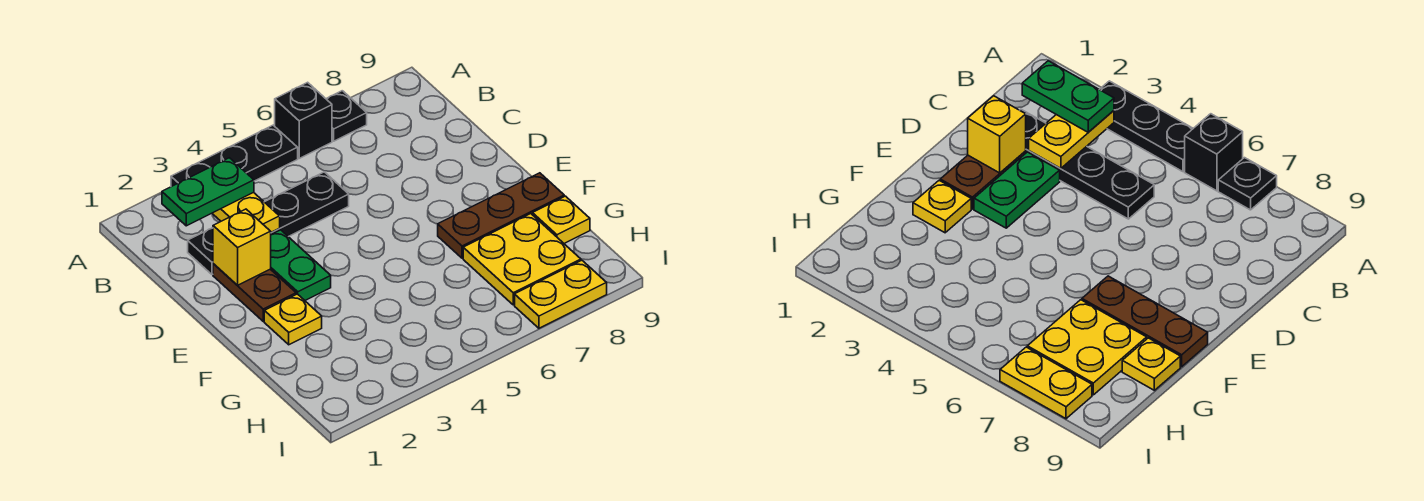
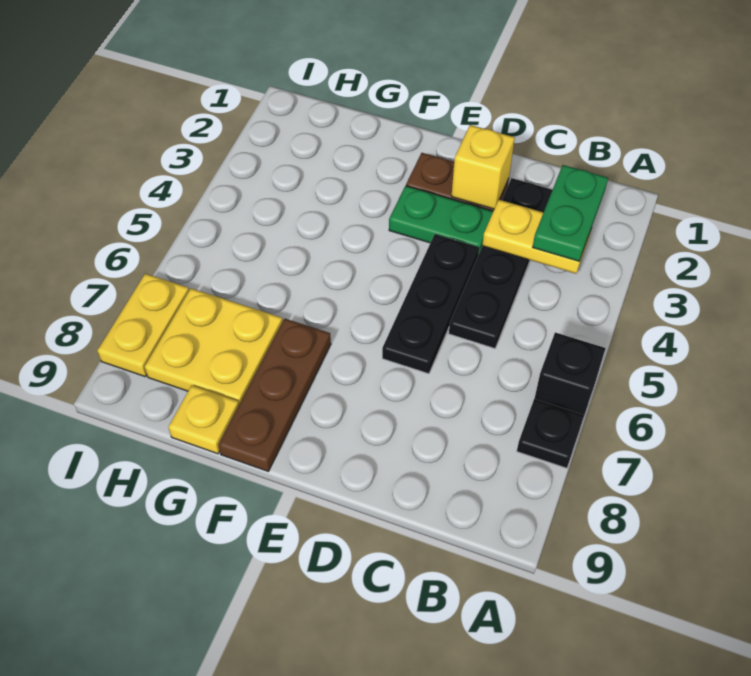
black 1x3 plate [171,125,298,187] -> black 1x3 plate moved to [382,234,479,374]
yellow 1x1 plate [264,294,322,345] -> none

